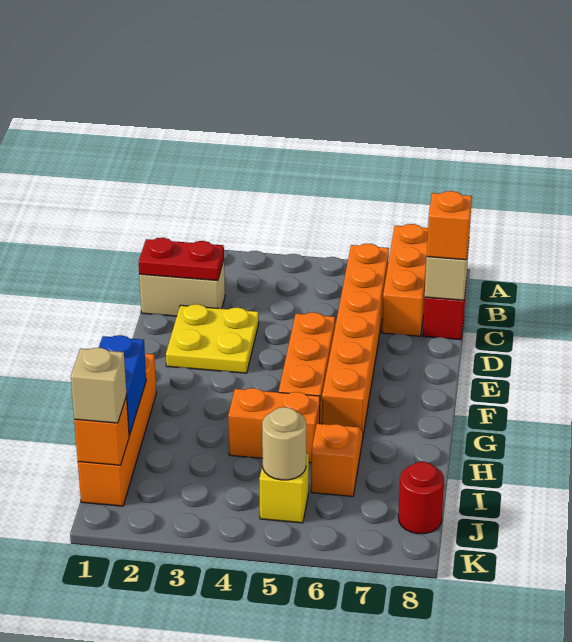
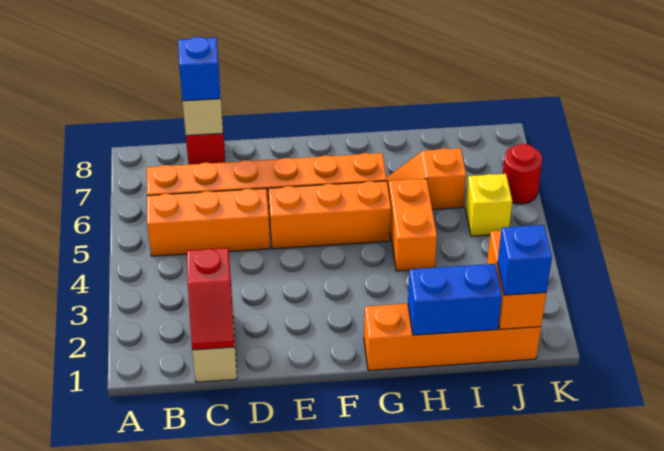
orange 1x3 brick [382,224,428,336] -> orange 1x3 brick moved to [147,188,270,256]
red 1x2 plate [139,238,224,281] -> red 1x2 slope [187,248,234,350]
orange 1x1 brick [427,191,472,260] -> blue 1x1 brick [178,37,220,101]
yellow 2x2 plate [166,304,259,373] -> none
orange 1x1 brick [74,396,129,465] -> orange 1x2 brick [487,231,546,329]
tan 1x1 brick [71,348,127,423] -> blue 1x1 brick [497,225,552,295]
tan 1x1 round brick [262,407,306,480] -> none
red 1x1 round brick [398,462,444,534] -> red 1x1 round brick moved to [503,144,542,204]

